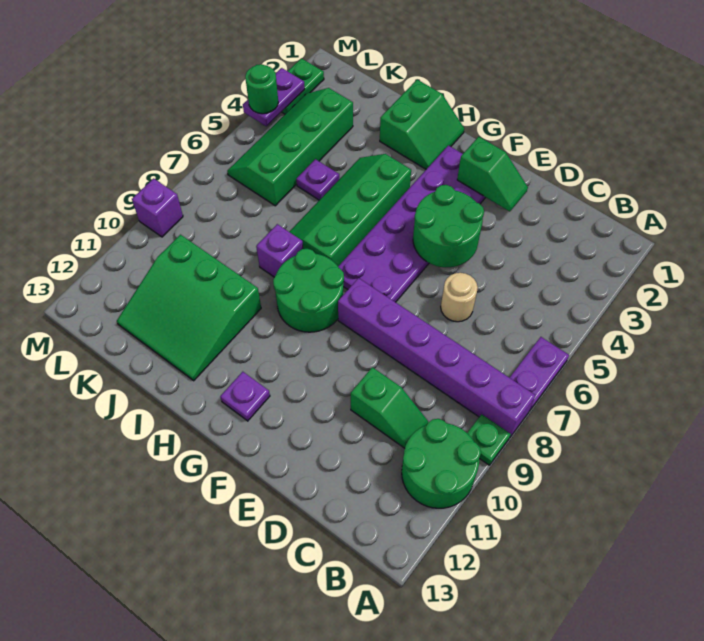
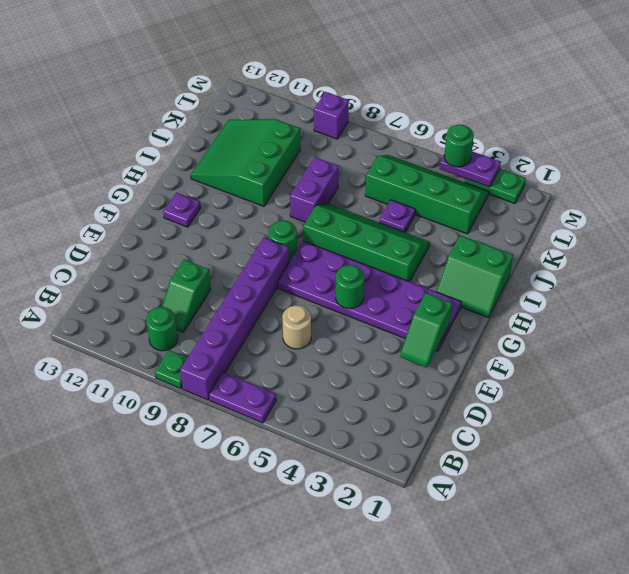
green 2x2 round brick [402,419,481,508] -> green 1x1 round brick [146,307,178,351]
green 2x2 round brick [413,185,484,267] -> green 1x1 round brick [336,265,364,309]
green 2x2 round brick [273,249,344,332] -> green 1x1 round brick [269,221,297,262]
purple 1x1 brick [256,224,303,277] -> purple 1x2 brick [290,157,339,222]

